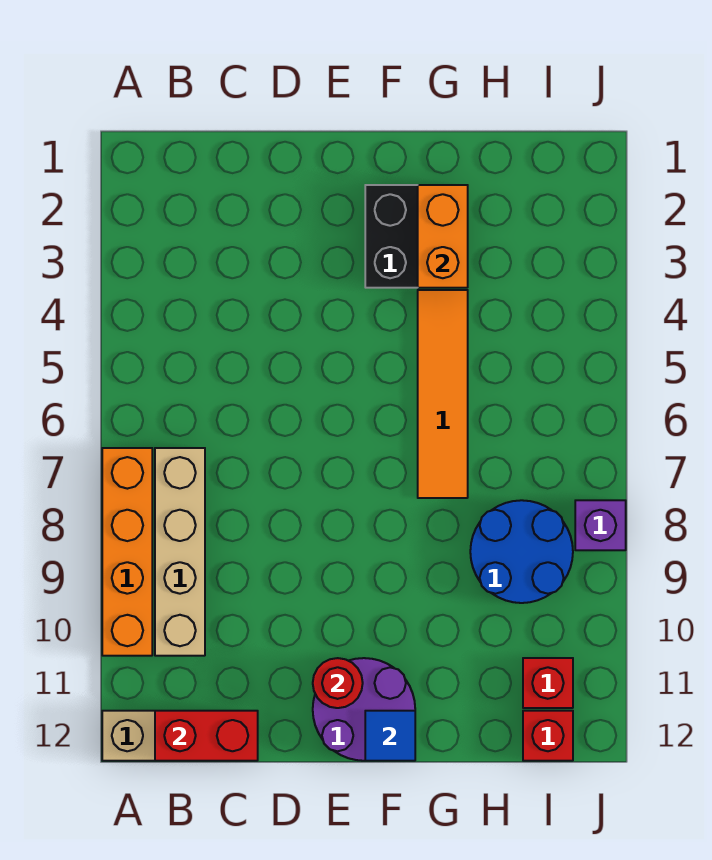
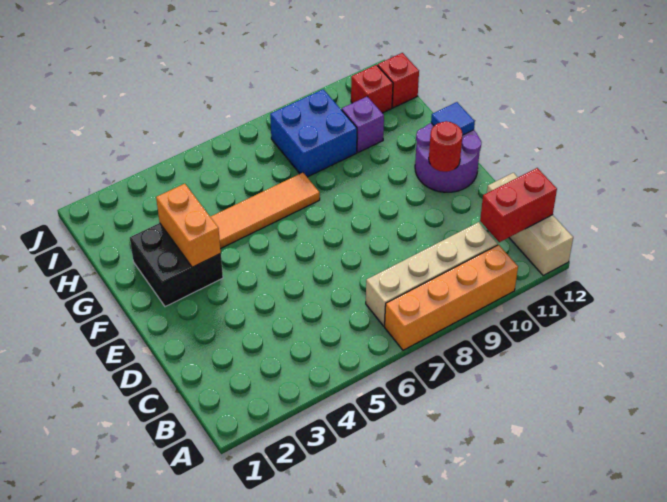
red 1x2 brick [155,711,258,761] -> red 1x2 brick turned to [480,168,557,242]
orange 1x2 brick [418,185,468,288] -> orange 1x2 brick turned to [156,184,221,267]
blue 2x2 round brick [470,500,573,603] -> blue 2x2 brick [270,89,357,177]
purple 1x1 brick [575,500,626,550] -> purple 1x1 brick moved to [342,96,384,153]

